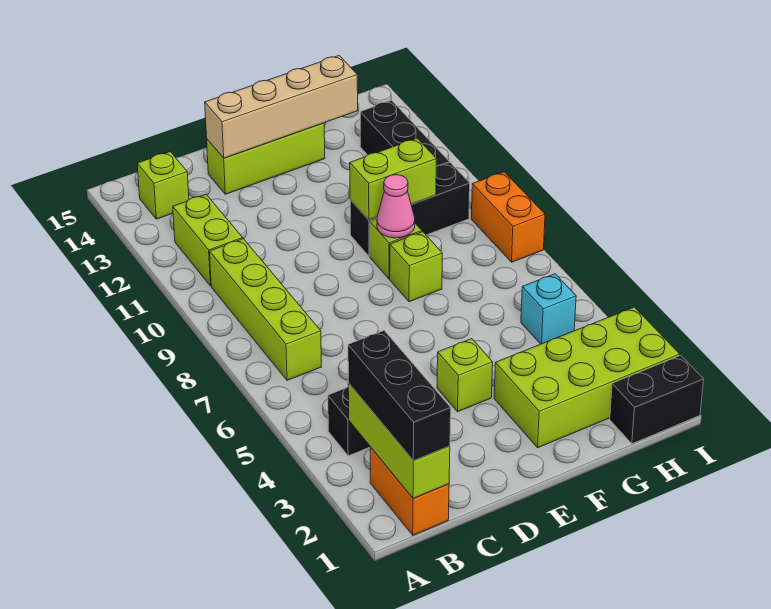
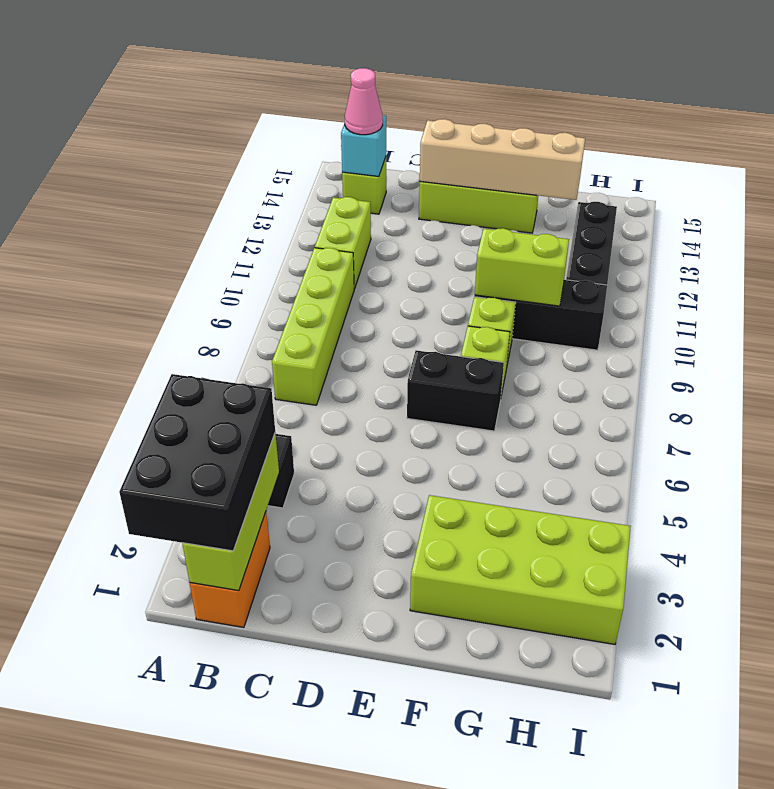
black 1x3 brick [348,331,451,461] -> black 2x3 brick [119,374,275,551]
lime 1x1 brick [437,339,493,412] -> none
pink 1x1 cone [377,175,415,238] -> pink 1x1 cone moved to [345,68,383,135]
black 1x2 brick [610,355,704,444] -> black 1x2 brick moved to [407,350,504,431]
cyan 1x1 brick [521,274,576,344] -> cyan 1x1 brick moved to [341,115,386,176]
orange 1x2 brick [471,172,545,262] -> none

